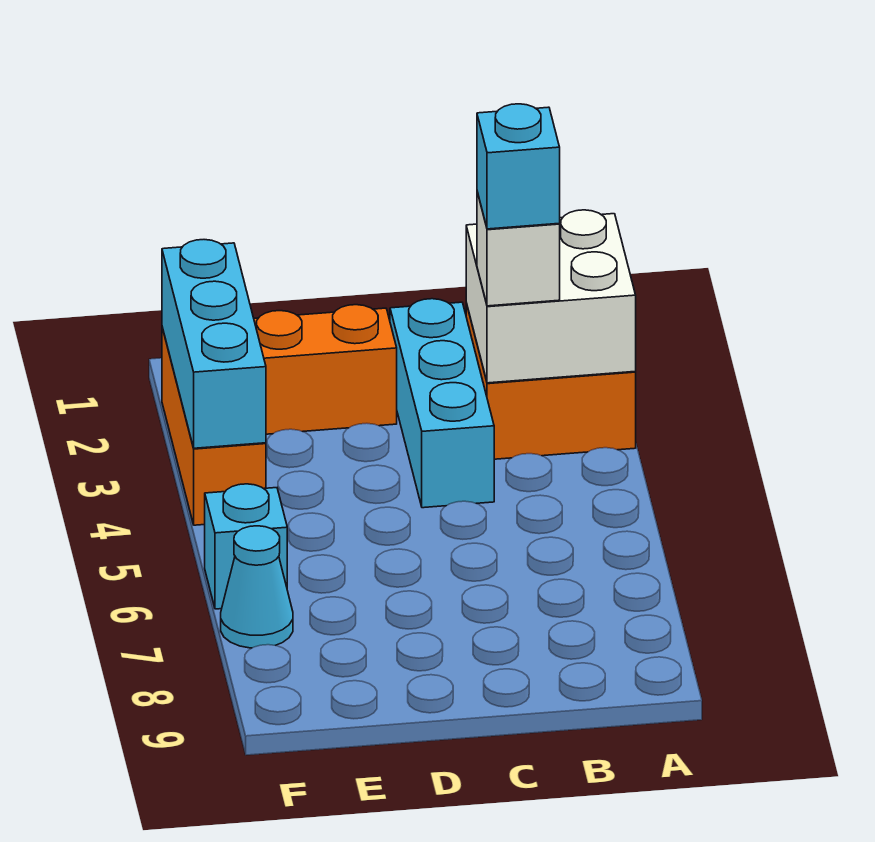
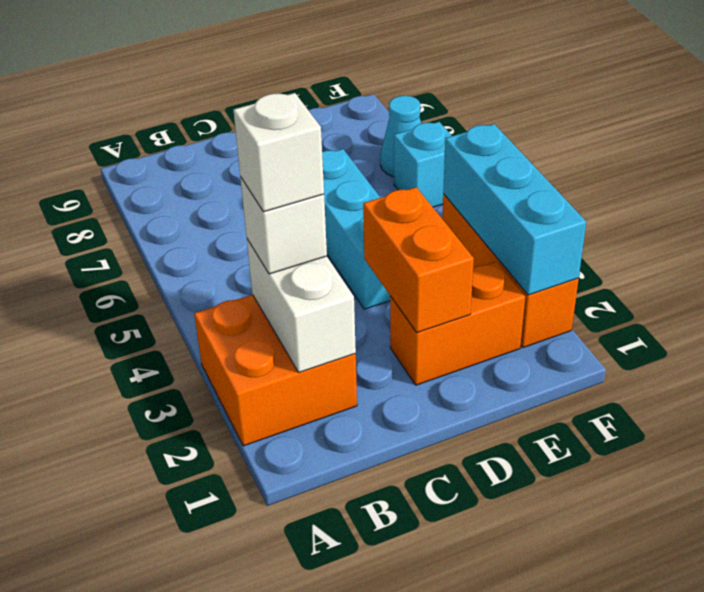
white 2x2 brick [466,210,636,383] -> white 1x2 brick [247,239,356,372]
cyan 1x1 brick [477,104,560,229] -> white 1x1 brick [233,93,324,212]
cyan 1x3 brick [390,299,494,508] -> cyan 1x3 brick moved to [322,149,390,309]
none -> orange 1x2 brick [363,187,474,333]

